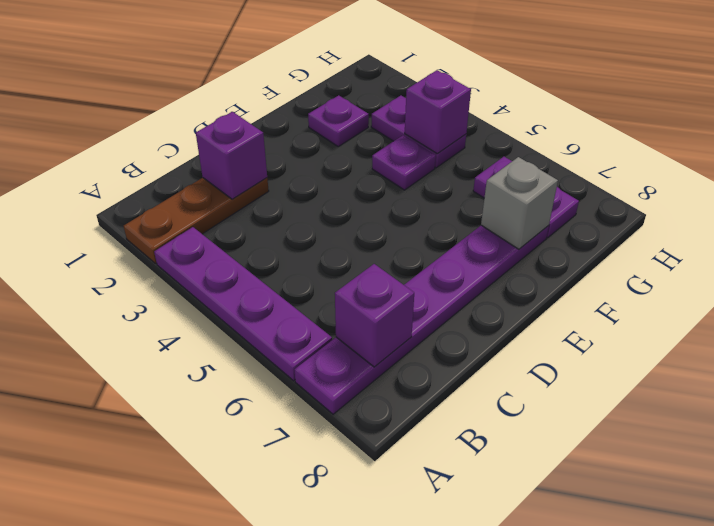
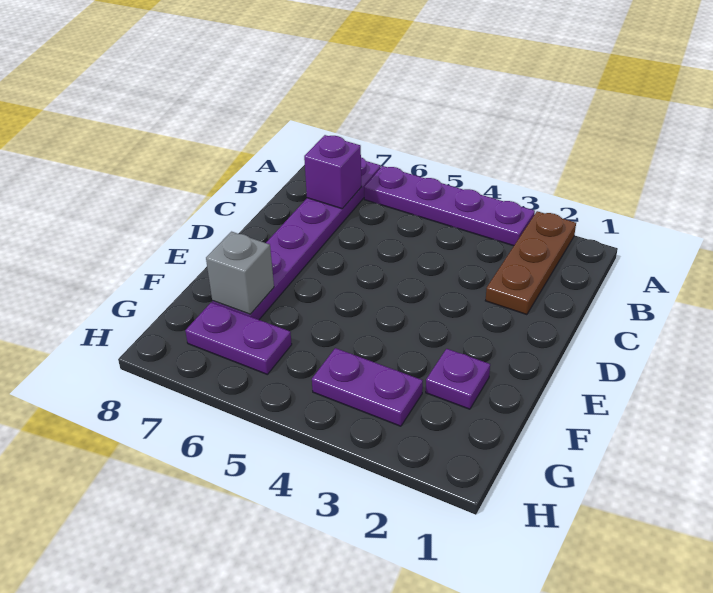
purple 1x1 brick [196,112,267,199] -> none
purple 1x1 plate [372,135,436,190] -> none
purple 1x1 brick [405,70,471,153] -> none

